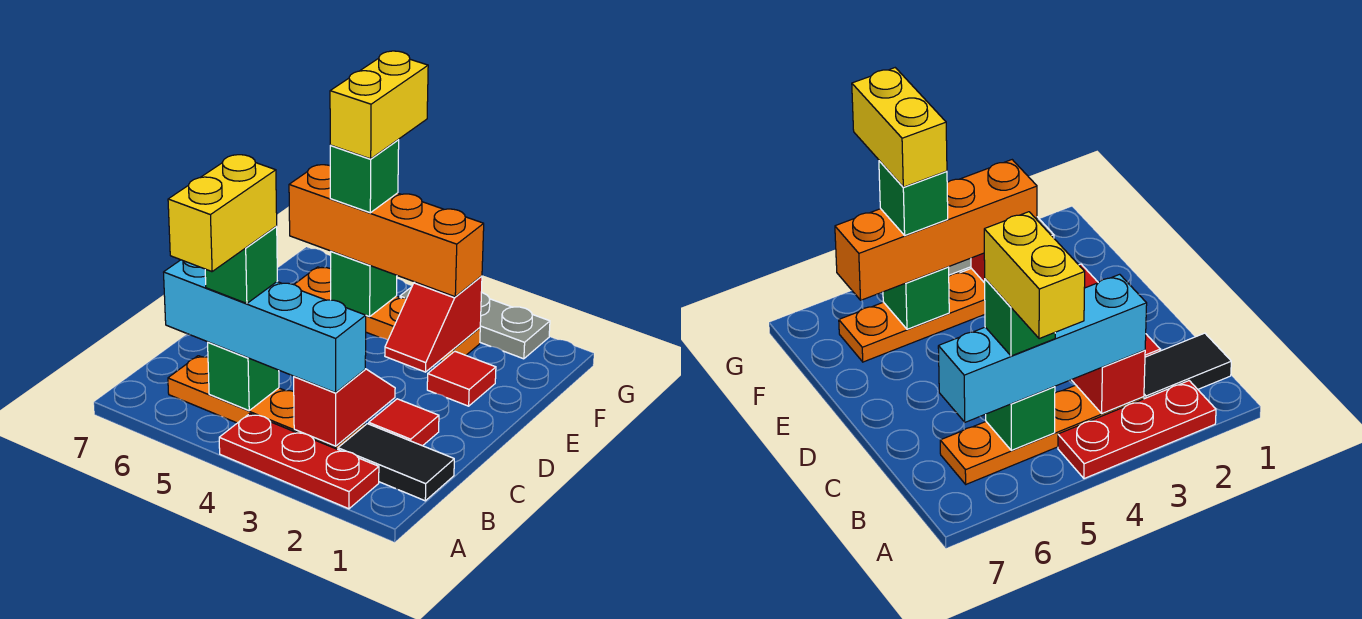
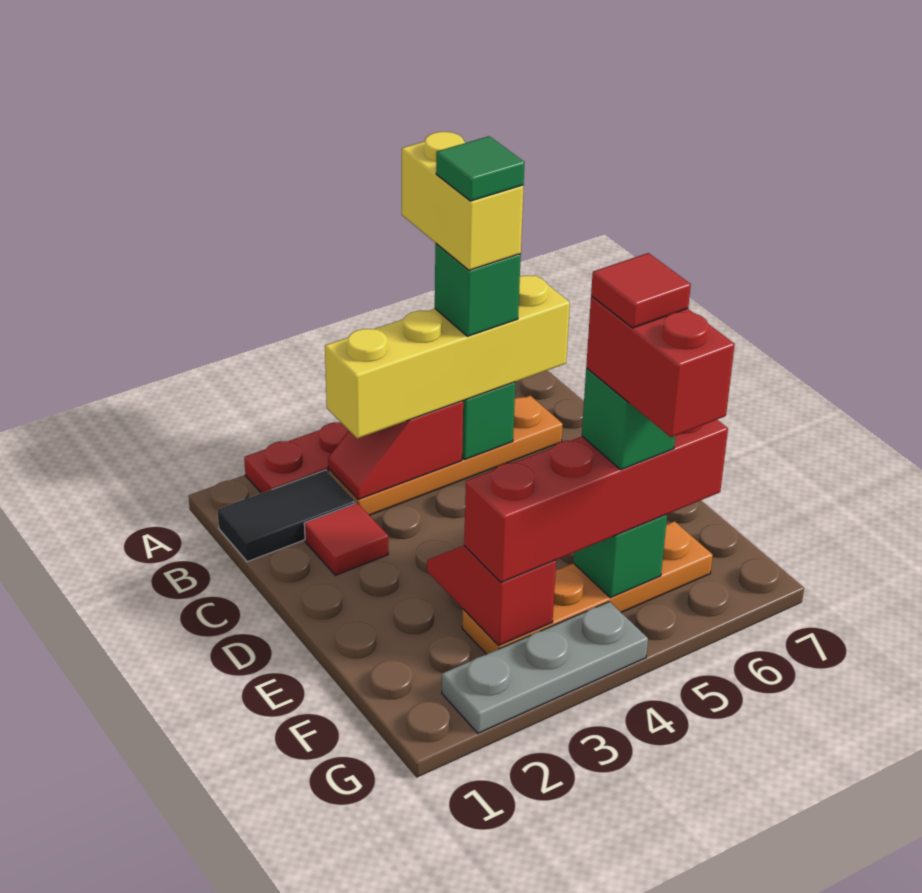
red 1x2 slope [294,369,395,446] -> red 1x2 slope turned to [328,401,463,499]
cyan 1x4 brick [164,260,366,393] -> yellow 1x4 brick [325,275,570,438]
none -> green 1x1 tile [436,136,525,201]
red 1x1 tile [427,351,496,406] -> red 1x1 tile moved to [591,253,691,328]
orange 1x4 brick [289,165,484,297] -> red 1x4 brick [464,420,728,582]
yellow 1x2 brick [330,51,428,159] -> red 1x2 brick [586,296,735,437]

